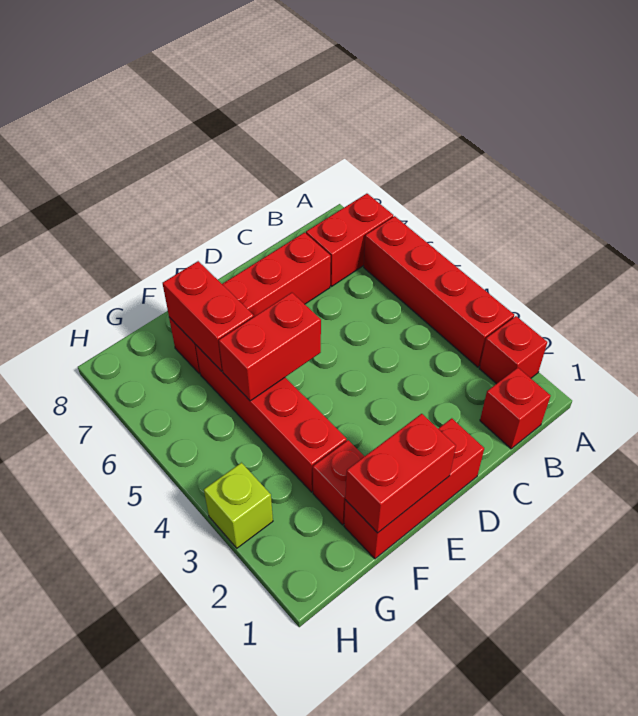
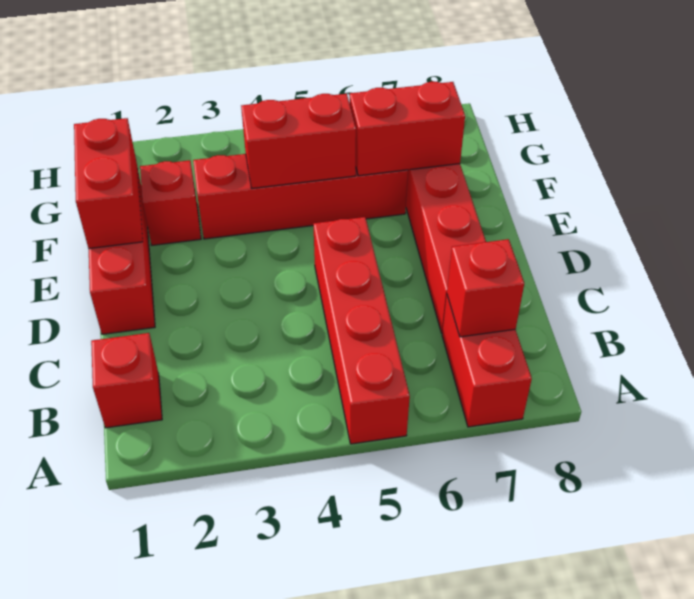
red 1x1 brick [479,316,547,384] -> red 1x1 brick moved to [447,239,524,337]
red 1x4 brick [364,216,514,367] -> red 1x4 brick turned to [313,217,410,444]
red 1x2 brick [219,293,321,401] -> red 1x2 brick turned to [241,94,356,188]
lime 1x1 brick [204,463,273,548] -> none

